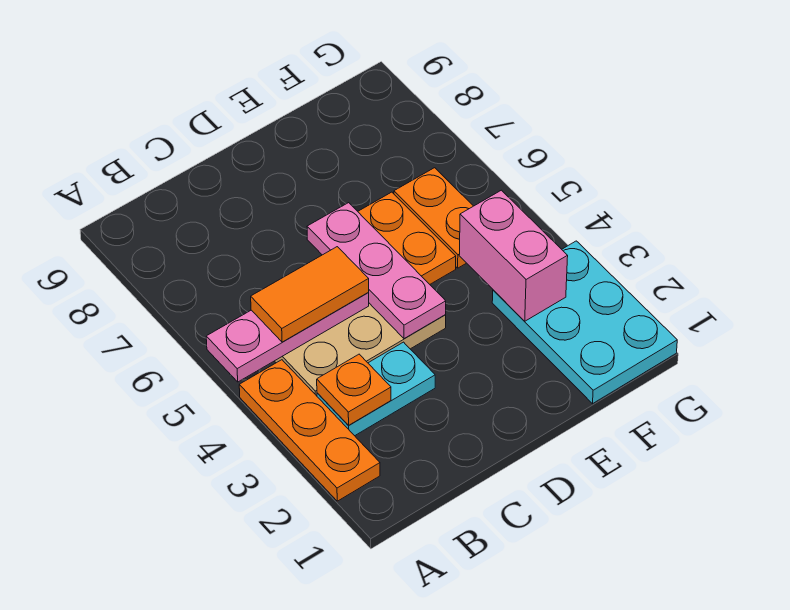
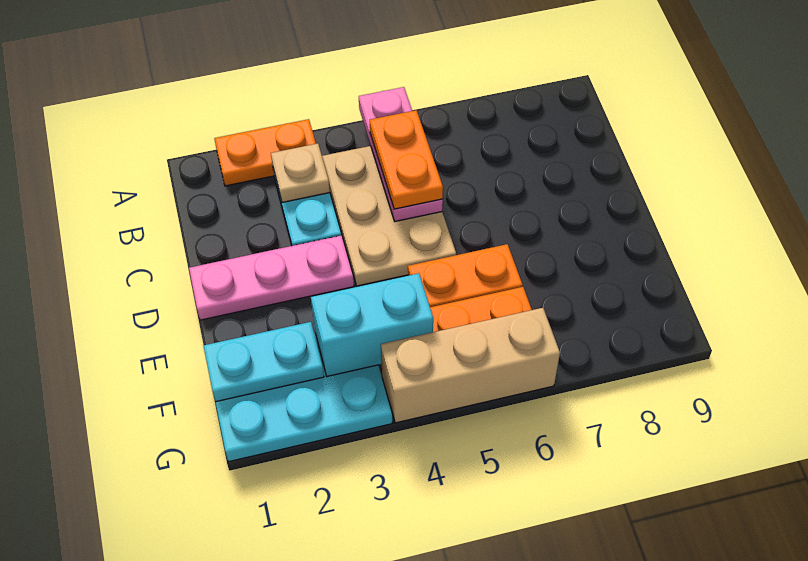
orange 1x3 plate [239,360,380,501] -> orange 1x2 plate [214,119,316,186]
orange 1x1 plate [317,354,391,425] -> tan 1x1 plate [271,144,330,202]
orange 1x2 tile [251,247,369,342] -> orange 1x2 plate [370,110,443,209]
pink 1x3 plate [307,203,446,339] -> pink 1x3 plate moved to [189,235,354,320]
none -> cyan 1x2 plate [204,322,324,402]
pink 1x2 brick [459,190,568,321] -> cyan 1x2 brick [311,273,433,376]
none -> tan 1x3 brick [381,308,560,423]

